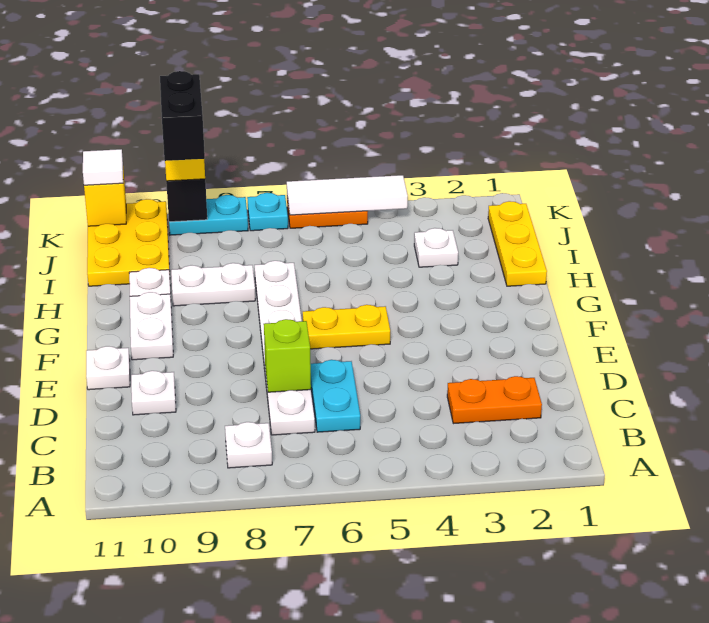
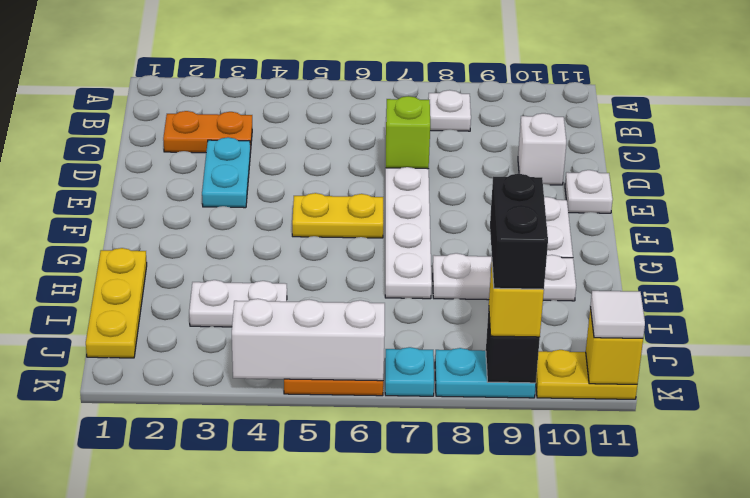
cyan 1x2 plate [311,360,360,432] -> cyan 1x2 plate moved to [202,137,250,208]
white 1x1 plate [131,371,176,415] -> white 1x1 brick [518,113,566,185]
white 1x1 plate [414,228,458,267] -> white 1x2 plate [189,280,287,327]
yellow 2x3 plate [87,199,170,286] -> yellow 1x2 plate [536,350,637,399]
white 1x3 tile [287,175,408,215] -> white 1x3 brick [232,299,385,381]

